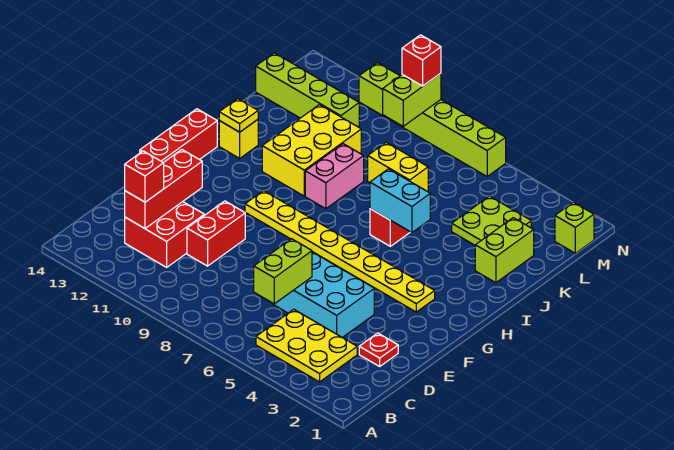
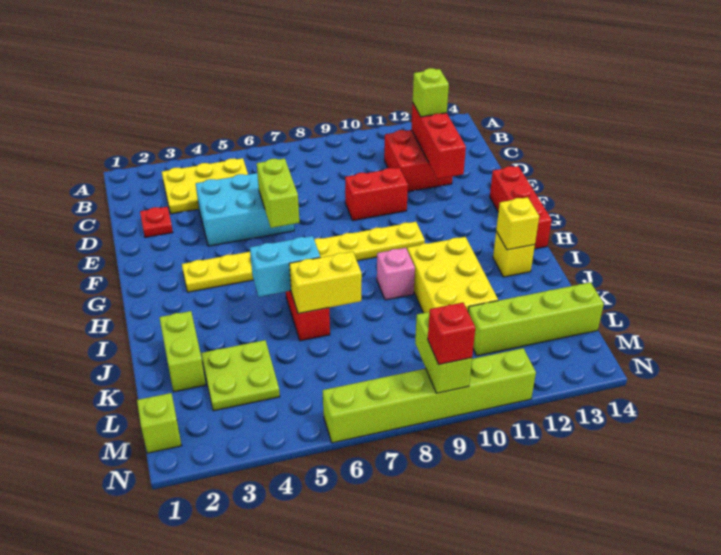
lime 1x2 brick [254,239,312,304] -> lime 1x2 brick moved to [257,158,299,228]
red 1x1 brick [125,151,164,202] -> lime 1x1 brick [413,68,449,117]
red 1x2 brick [187,201,245,266] -> red 1x2 brick turned to [345,168,408,220]
pink 1x2 brick [305,144,364,209] -> pink 1x1 brick [377,248,415,300]
yellow 1x1 plate [219,99,258,132] -> yellow 1x1 brick [496,197,539,250]

